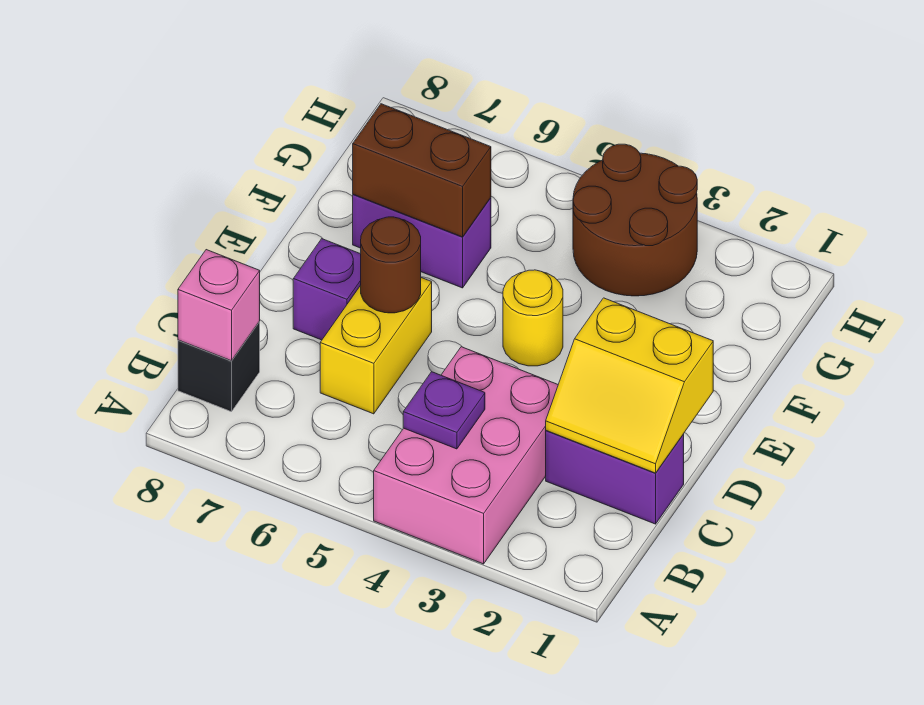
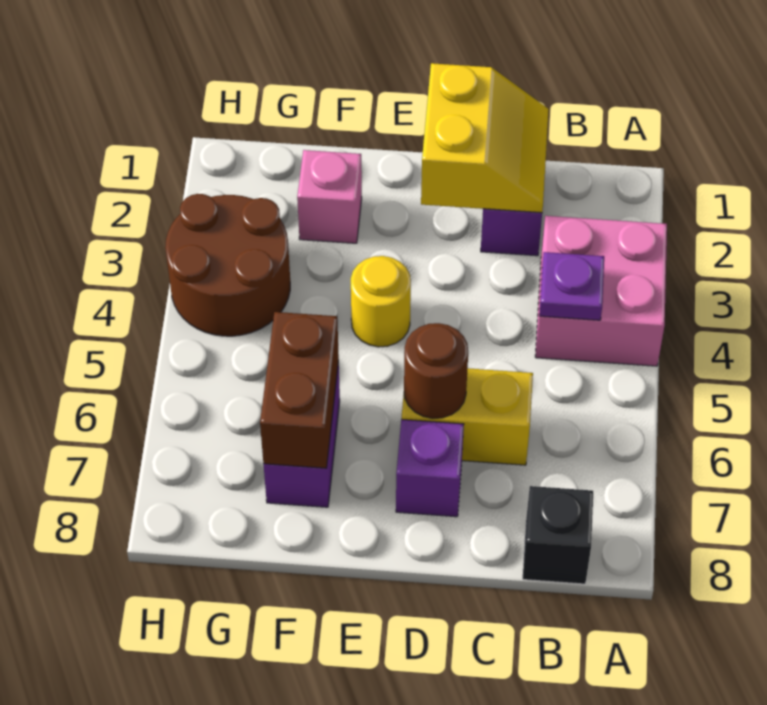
pink 2x3 brick [374,347,558,564] -> pink 2x2 brick [535,216,667,366]
pink 1x1 brick [178,250,260,361] -> pink 1x1 brick moved to [297,150,362,243]

